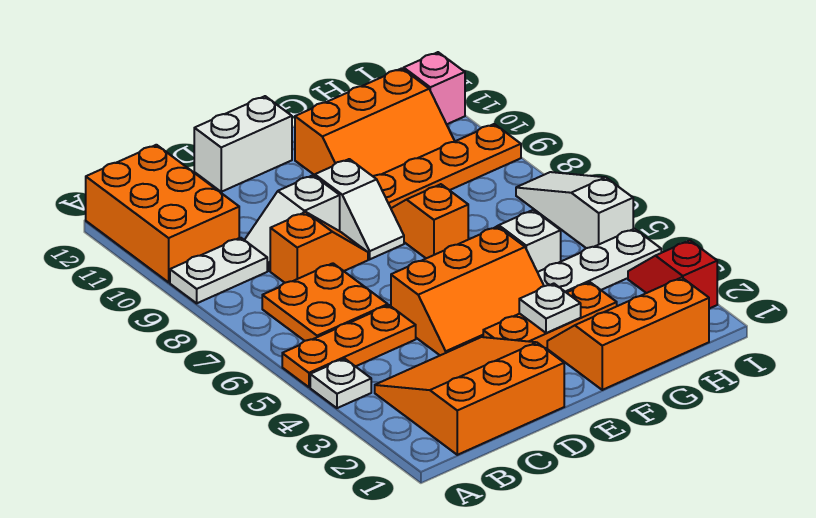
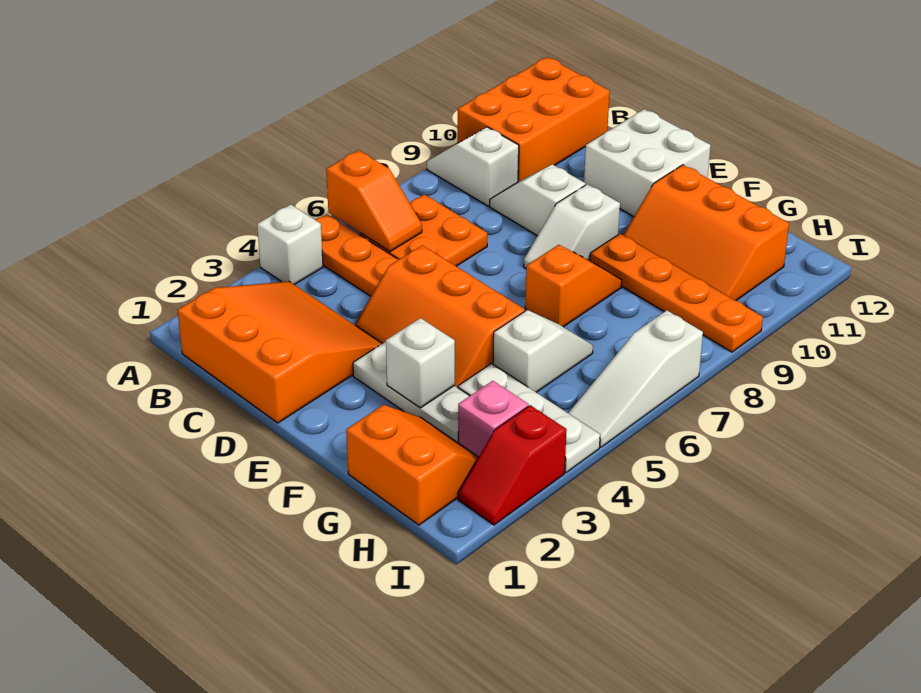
white 1x1 plate [310,359,371,408] -> white 1x1 brick [257,204,323,285]
white 1x2 plate [170,238,267,303] -> white 1x2 slope [427,127,519,206]
orange 1x2 slope [270,212,368,283] -> orange 1x2 slope moved to [326,150,422,251]
white 1x2 brick [194,96,292,192] -> white 2x2 brick [584,109,711,217]
orange 1x3 plate [483,282,617,348] -> white 1x3 plate [353,342,469,443]
orange 2x3 slope [547,277,709,390] -> orange 2x2 slope [346,405,478,525]
white 1x1 plate [519,284,581,333] -> white 1x1 brick [386,318,455,408]
red 1x2 slope [628,240,717,309] -> red 1x2 slope turned to [458,405,567,525]
white 1x3 slope [516,172,633,248] -> white 1x3 slope turned to [569,310,703,447]
pink 1x1 brick [404,52,465,124] -> pink 1x1 brick moved to [458,381,528,457]

